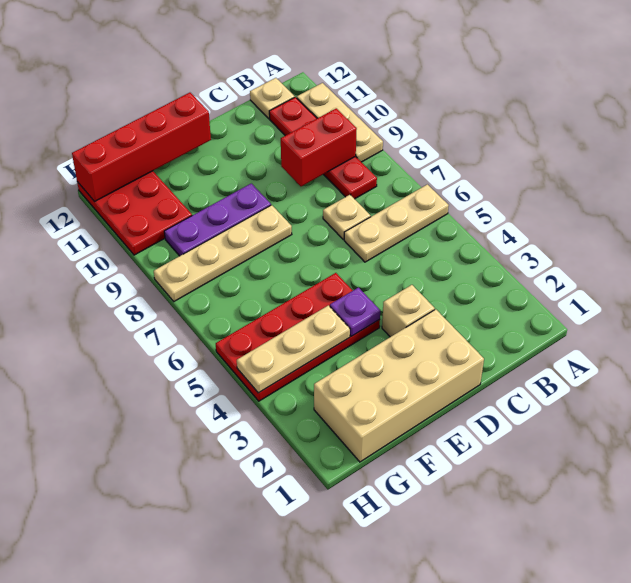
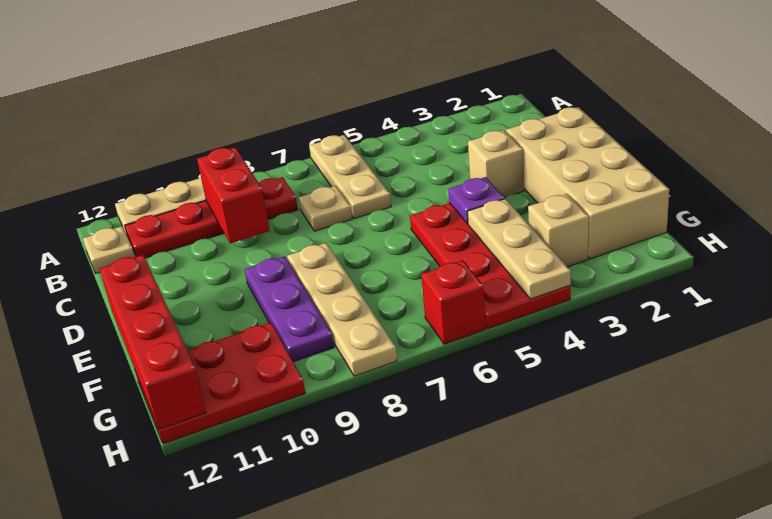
none -> tan 1x1 brick [528,194,589,267]
none -> red 1x1 brick [421,260,486,344]

